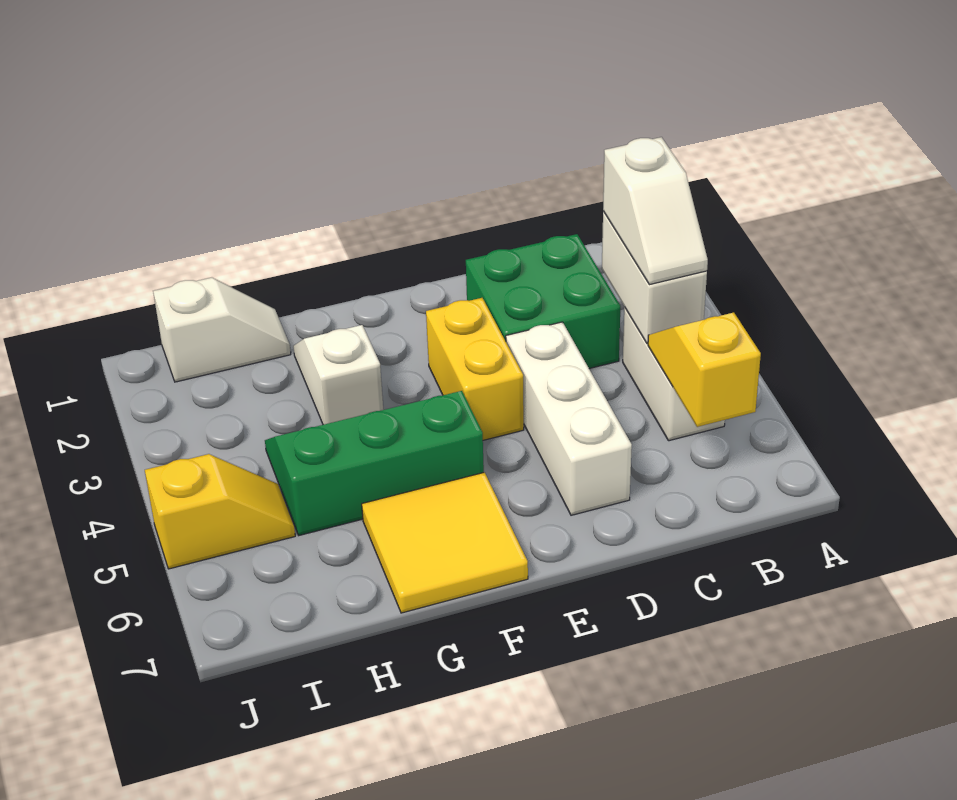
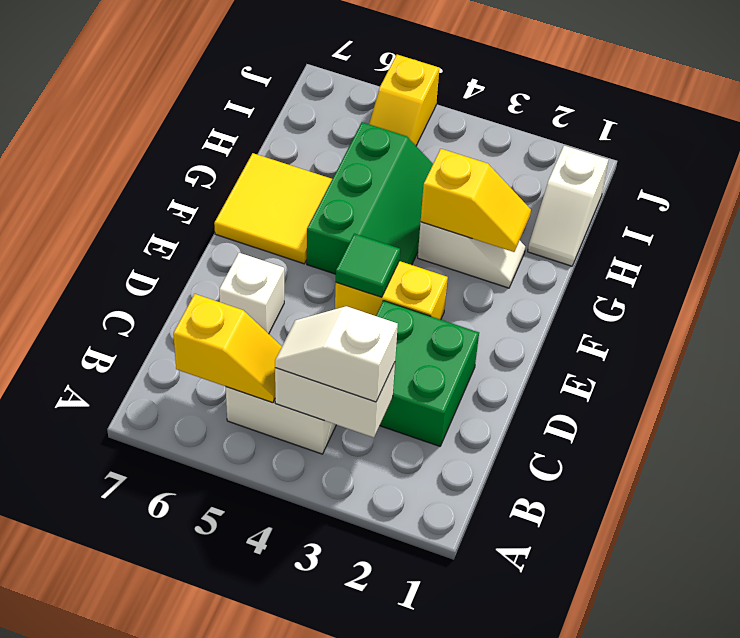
white 1x3 brick [506,322,632,515] -> white 1x1 brick [219,253,284,334]
none -> green 1x1 tile [336,234,400,297]
none -> yellow 1x2 slope [421,149,531,252]

